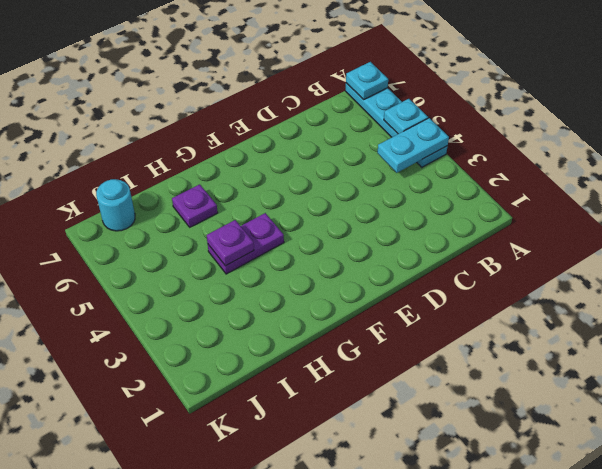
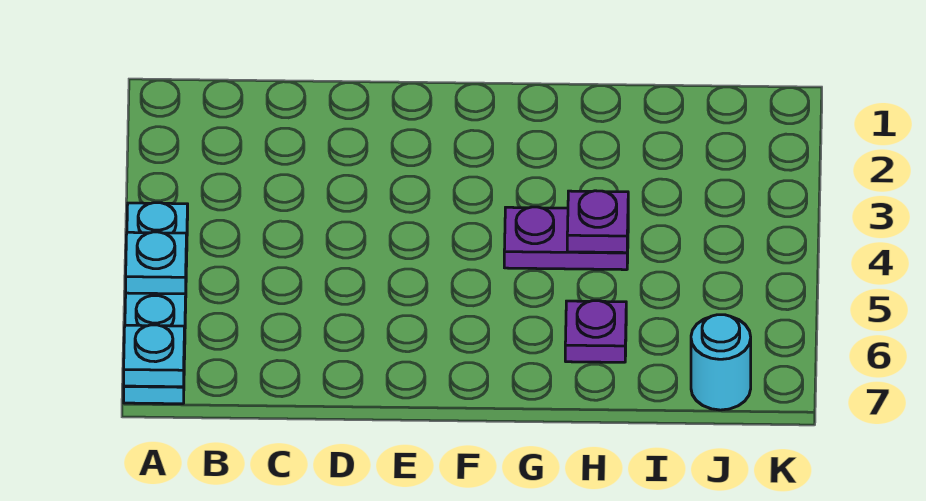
cyan 1x2 plate [377,118,449,173] -> none

